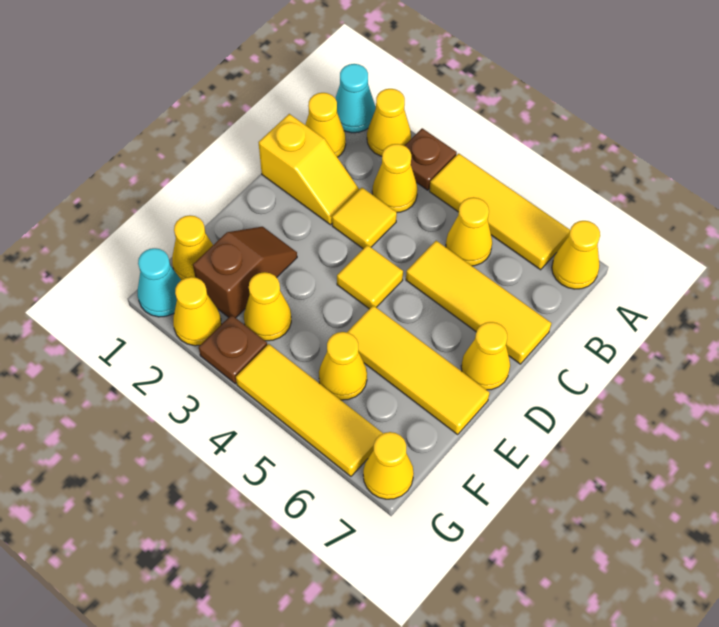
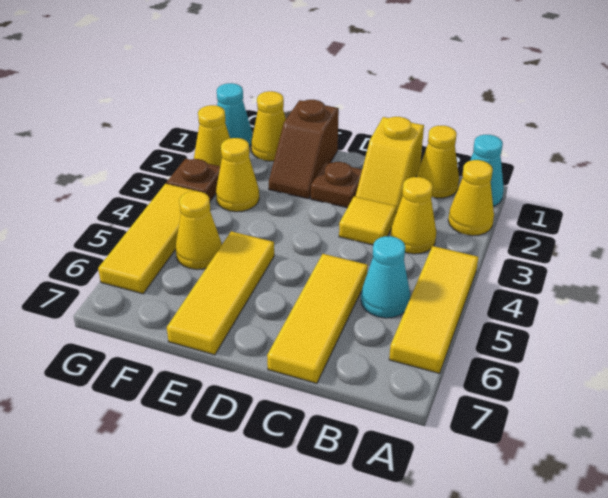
brown 1x1 plate [404,128,457,190] -> brown 1x1 plate moved to [311,162,362,208]
yellow 1x1 cone [552,221,600,289] -> none
yellow 1x1 cone [446,197,492,266] -> cyan 1x1 cone [361,236,410,318]
yellow 1x1 tile [337,245,403,309] -> none
yellow 1x1 cone [461,322,510,390] -> none
brown 1x2 slope [193,227,297,318] -> brown 1x2 slope turned to [269,100,339,199]
yellow 1x1 cone [363,432,414,499] -> none

